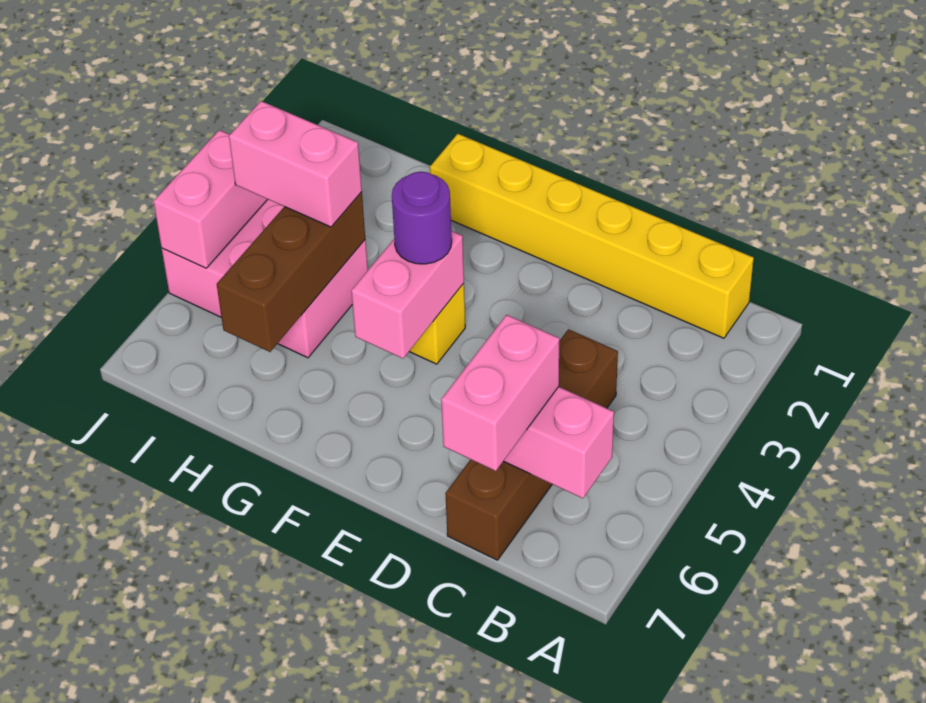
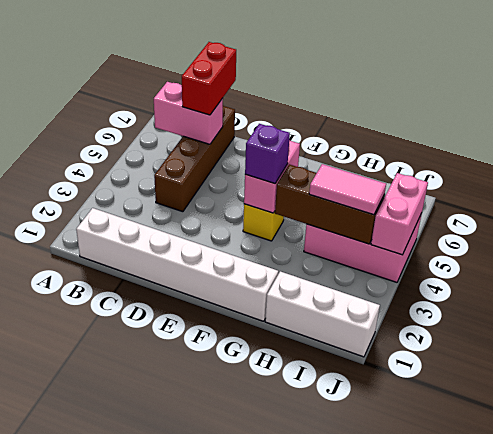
yellow 1x6 brick [430,134,754,338] -> white 1x6 brick [76,208,278,321]
pink 1x2 brick [441,315,559,471] -> red 1x2 brick [182,42,236,115]
purple 1x1 round brick [392,172,452,264] -> purple 1x1 brick [245,124,290,184]
none -> white 1x3 brick [265,271,380,357]
brown 1x3 brick [217,192,365,352] -> brown 1x3 brick turned to [275,164,384,244]
pink 1x2 brick [229,101,362,227] -> pink 1x2 tile [309,164,386,215]

